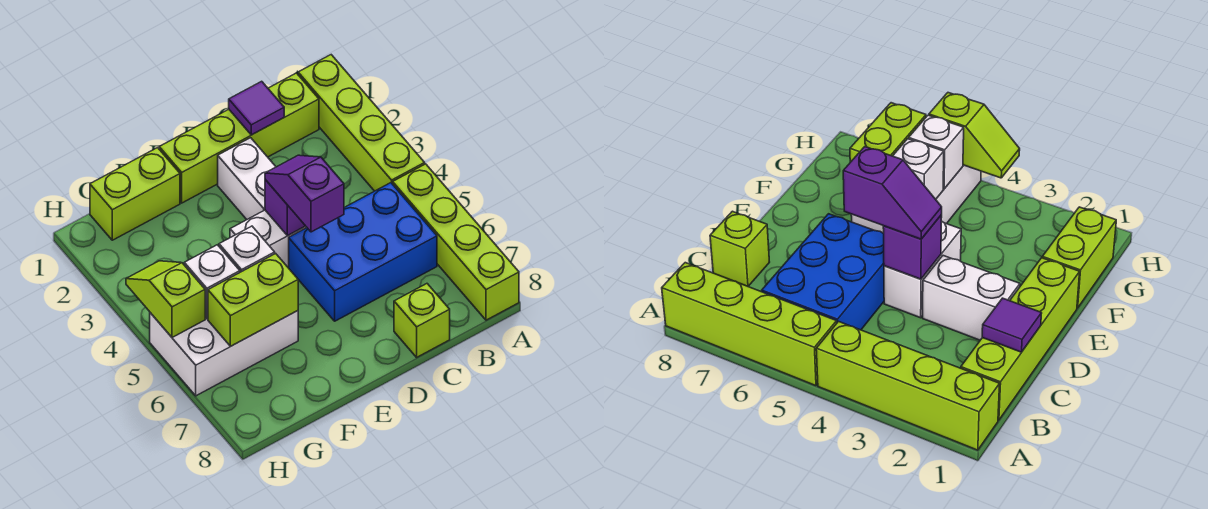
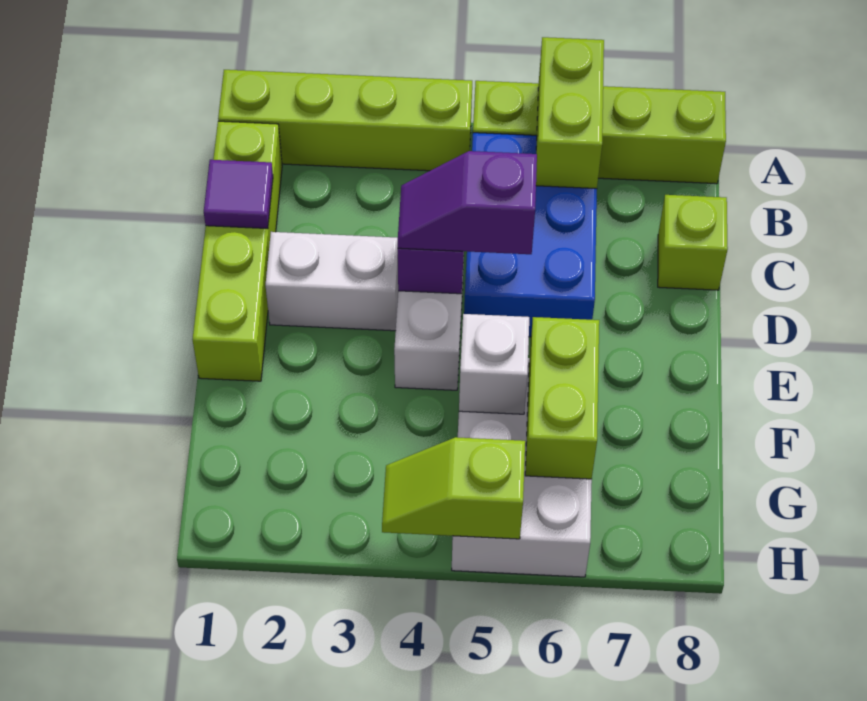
lime 1x2 brick [90,148,180,240] -> lime 1x2 brick moved to [536,37,604,189]
white 1x1 brick [184,245,240,319] -> none

